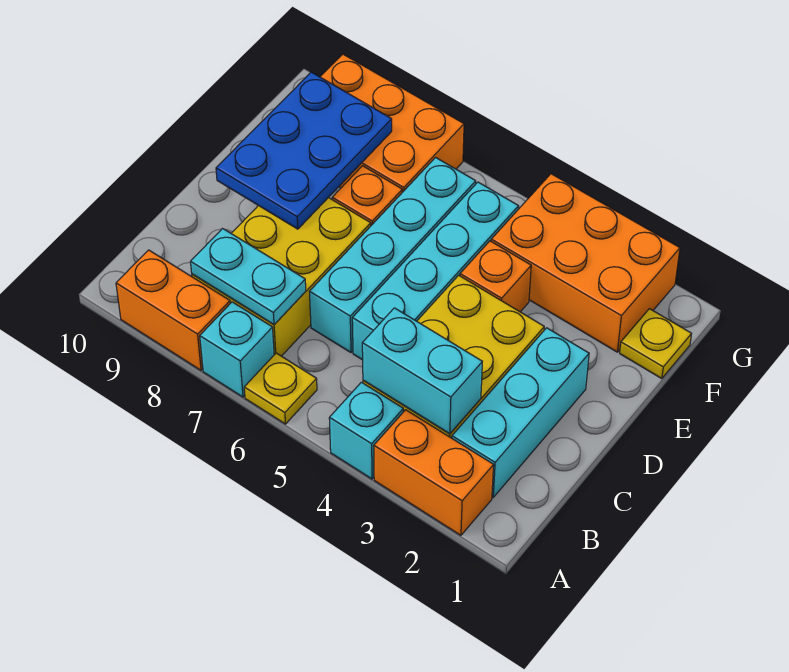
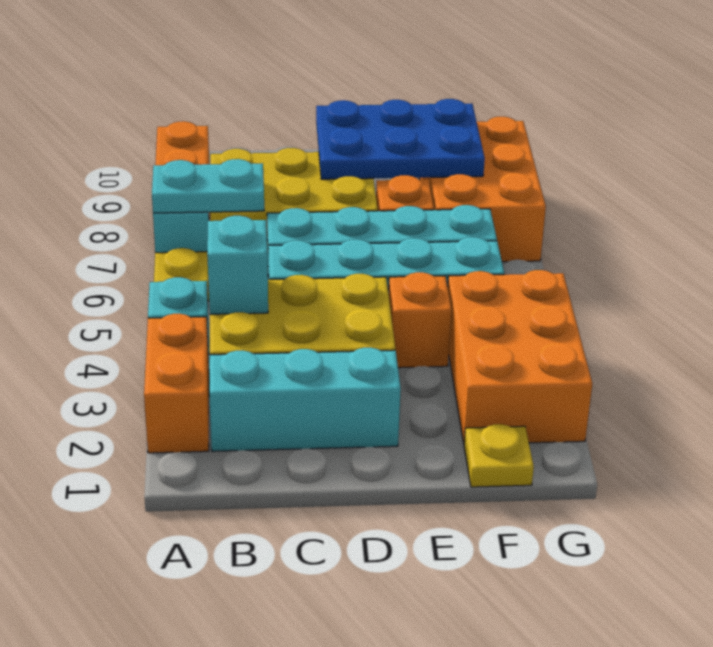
cyan 1x2 brick [362,308,482,434] -> cyan 1x1 brick [207,216,268,314]
cyan 1x2 plate [191,229,306,324] -> cyan 1x2 plate turned to [152,159,264,213]

